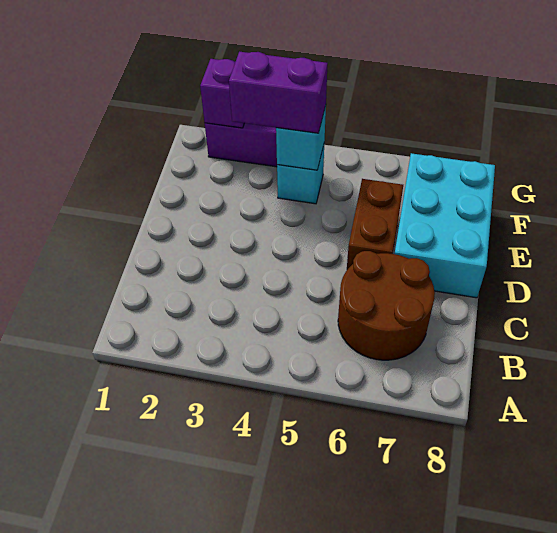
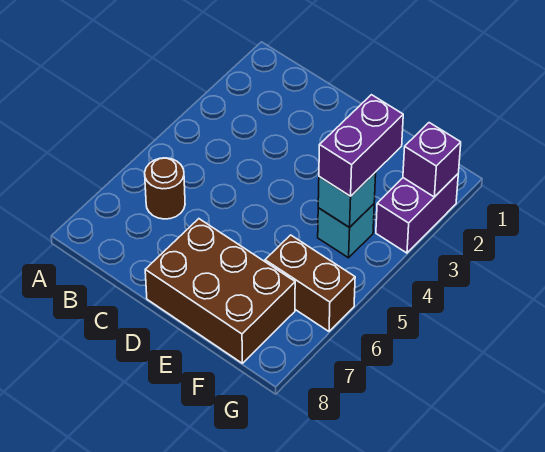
brown 2x2 round brick [338,251,435,360] -> brown 1x1 round brick [145,158,185,219]
brown 1x2 brick [347,179,403,270] -> brown 1x2 brick moved to [265,235,355,331]
cyan 2x3 brick [395,153,495,298] -> brown 2x3 brick [145,219,295,363]

